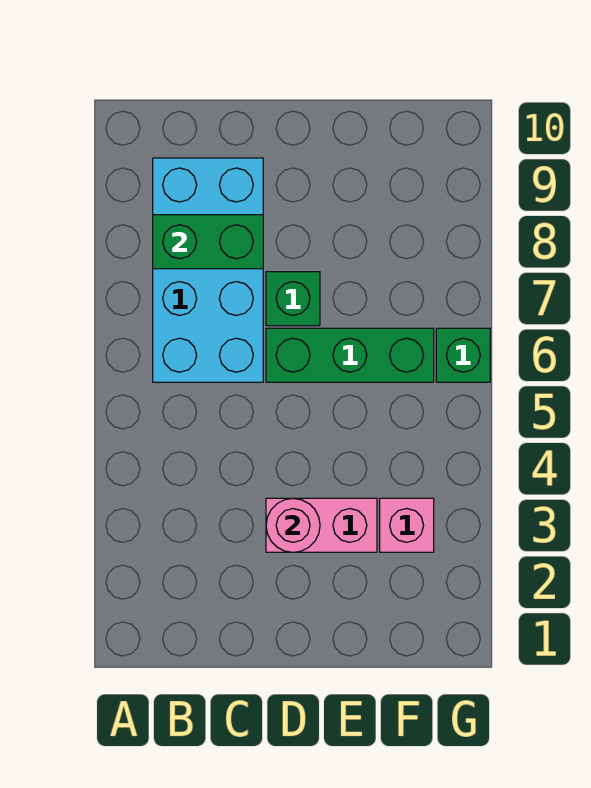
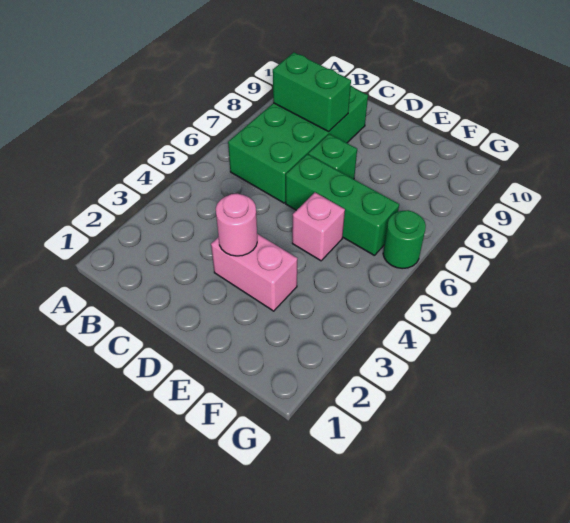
cyan 2x4 brick [153,158,263,382] -> green 2x4 brick [228,86,368,203]
pink 1x1 brick [380,498,434,552] -> pink 1x1 brick moved to [292,193,345,261]
green 1x1 brick [436,328,490,382] -> green 1x1 round brick [383,210,426,269]

